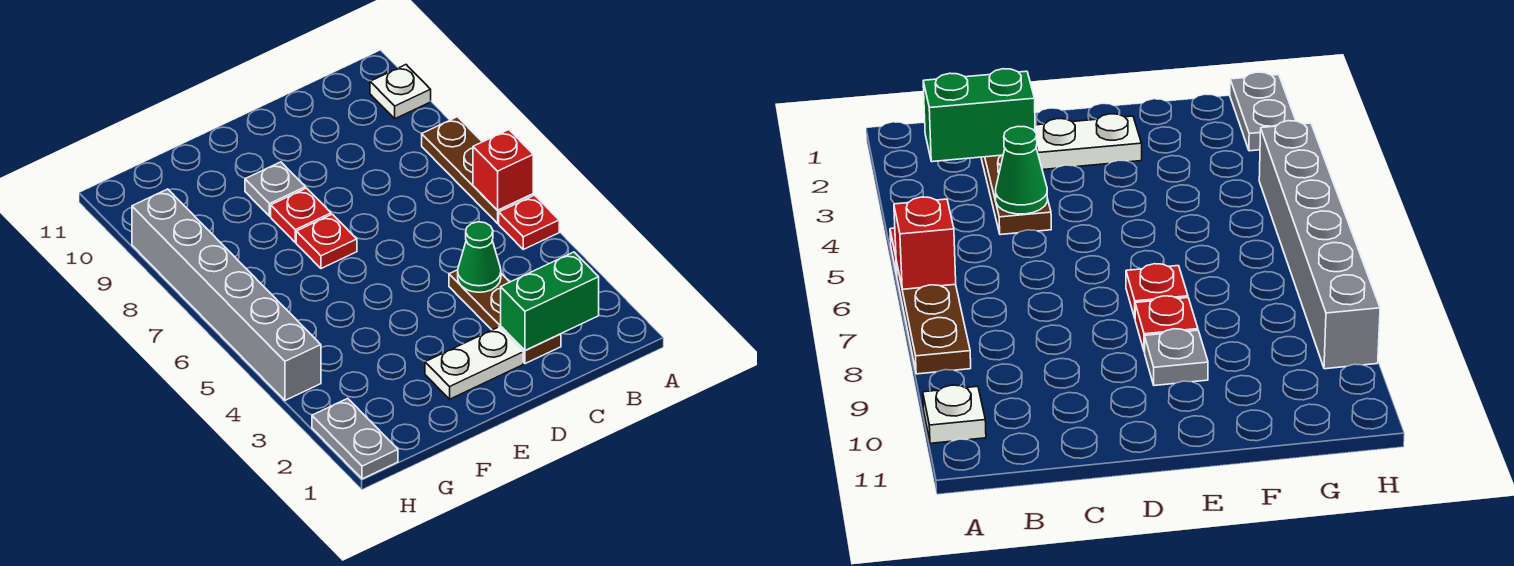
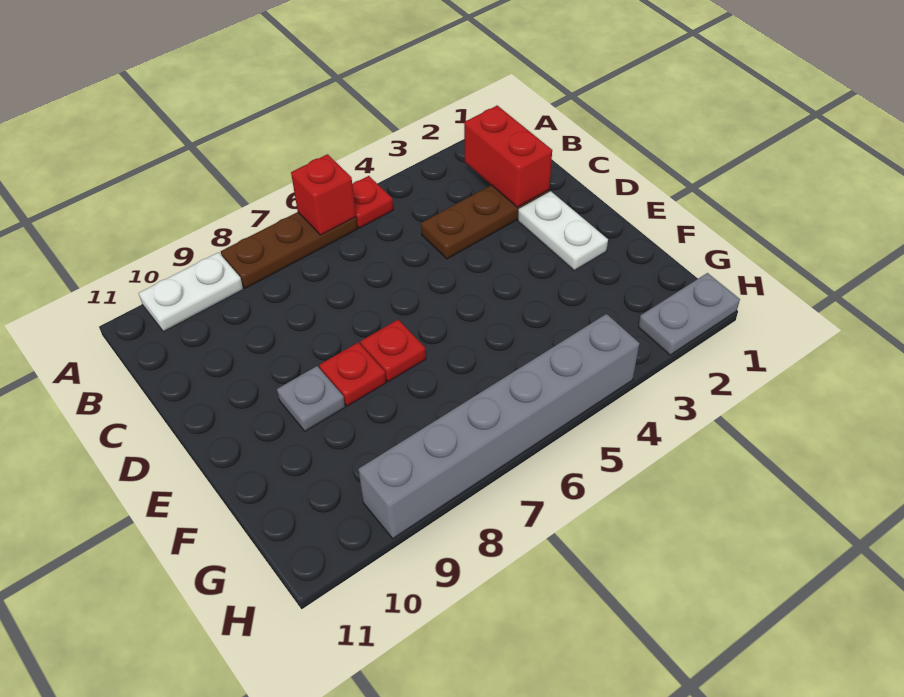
white 1x1 plate [370,65,431,119] -> white 1x2 plate [139,252,243,332]
green 1x2 brick [501,252,599,351] -> red 1x2 brick [464,106,552,207]
green 1x1 cone [458,222,501,292] -> none

